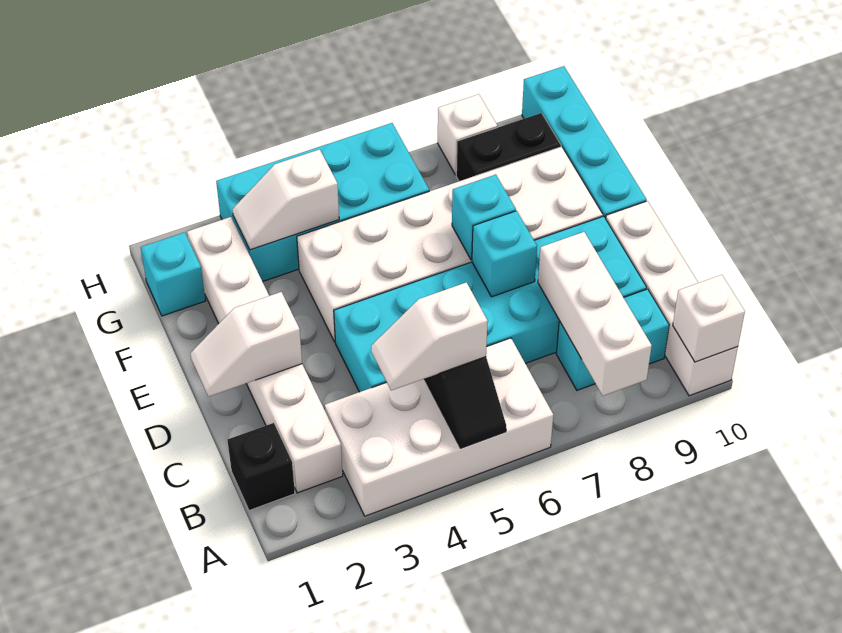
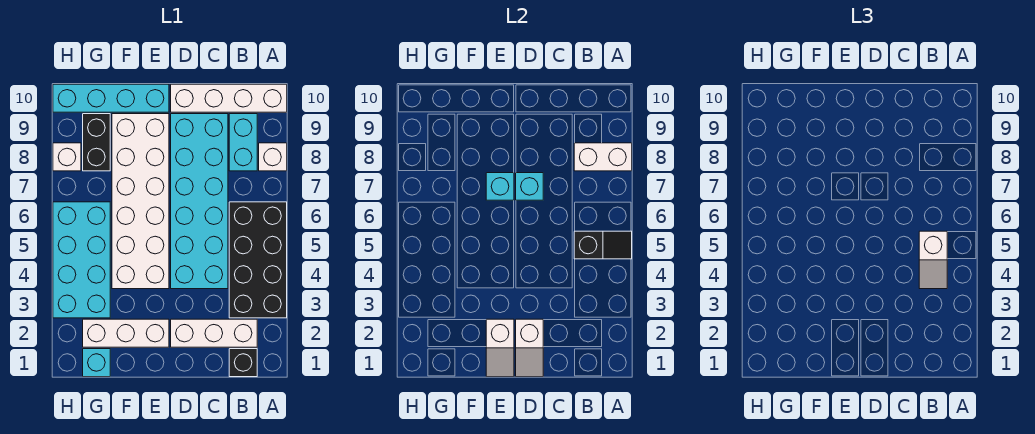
white 2x4 brick [325,338,553,516] -> black 2x4 brick [229,202,287,318]
white 1x3 brick [538,232,652,396] -> white 1x2 brick [574,143,632,171]
white 1x1 brick [673,275,745,362] -> white 1x1 brick moved to [259,143,287,171]
white 1x2 slope [233,149,339,250] -> white 1x2 slope moved to [486,319,514,377]

